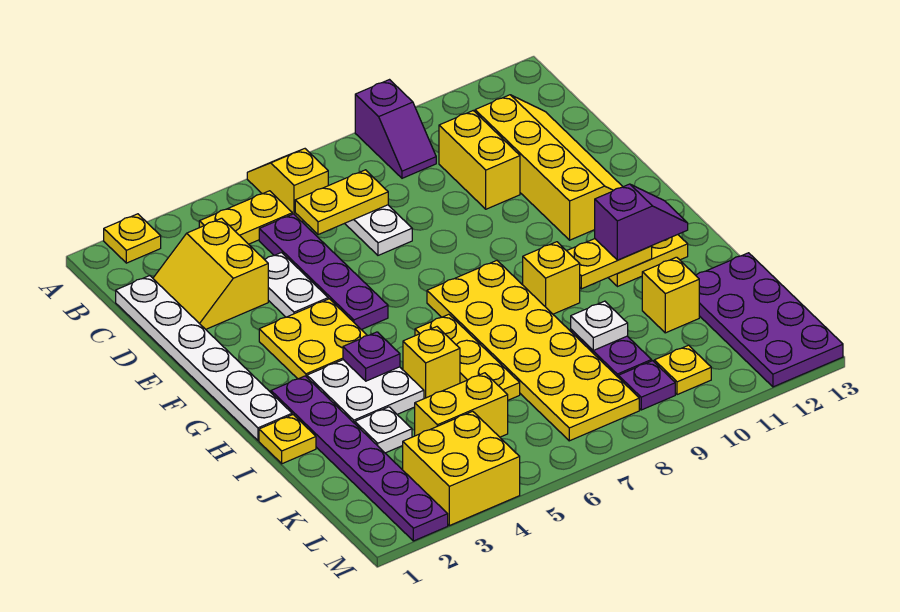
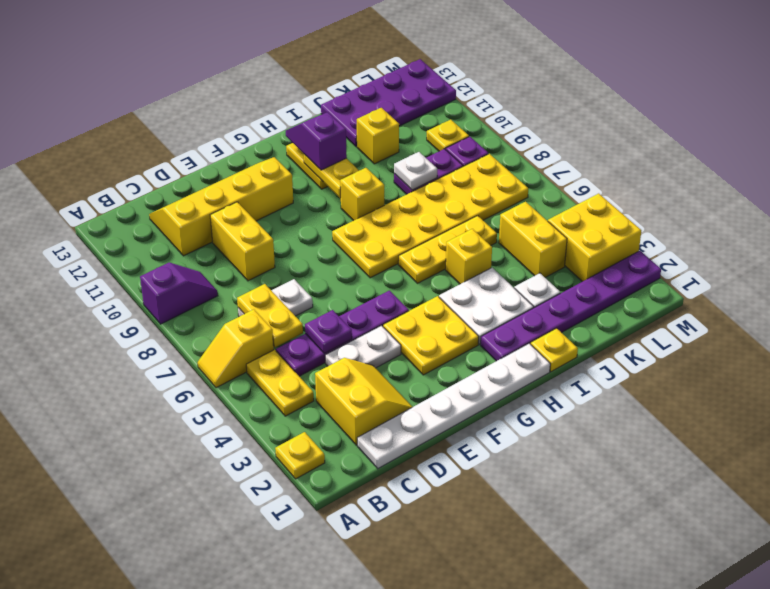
yellow 2x2 slope [153,218,268,329] -> yellow 2x2 slope turned to [315,358,412,445]
yellow 1x2 brick [439,111,520,209] -> yellow 1x2 brick turned to [210,202,275,281]
purple 1x1 plate [343,332,400,381] -> purple 1x1 plate moved to [305,310,352,353]

